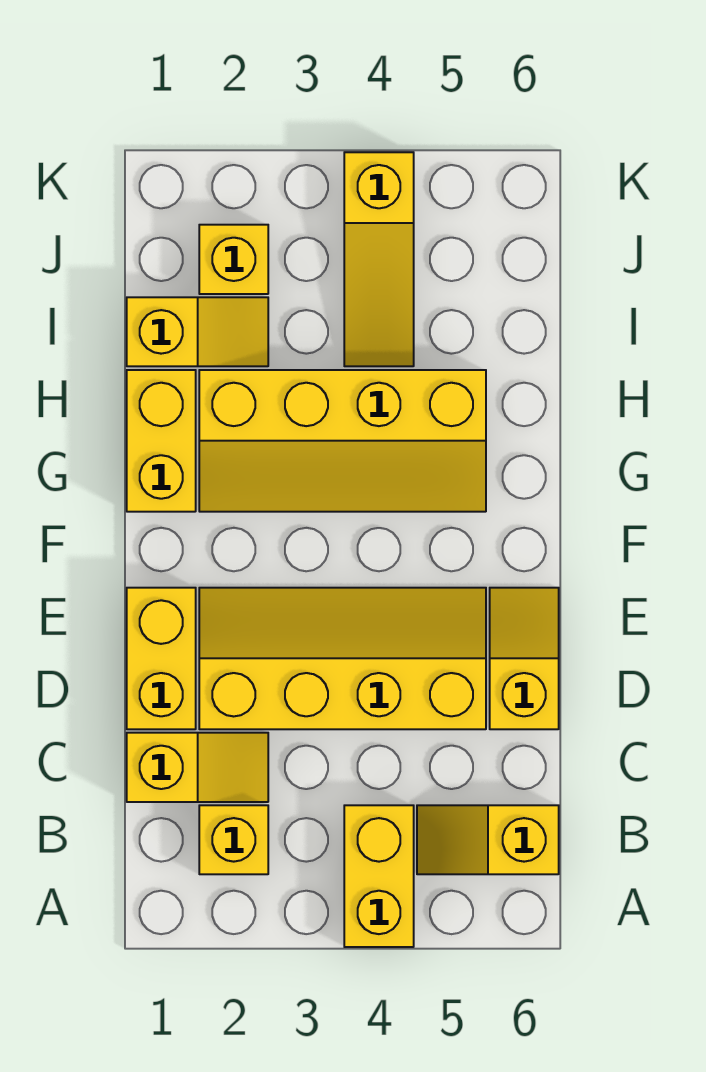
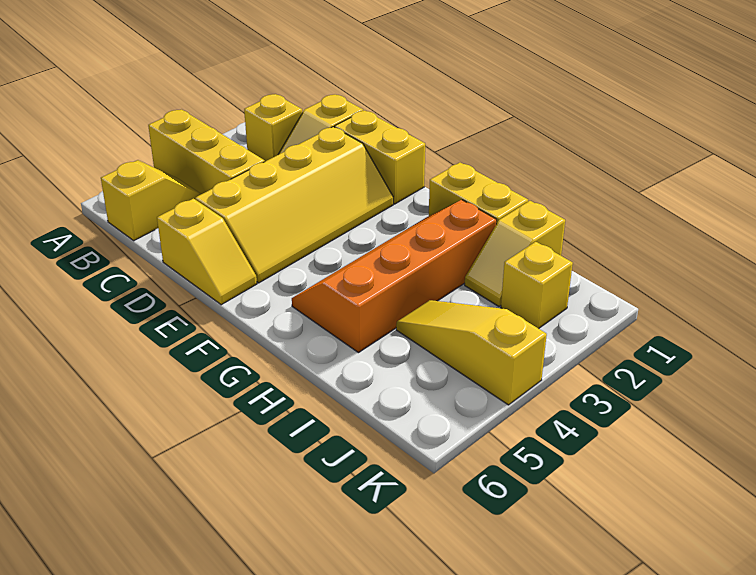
yellow 1x2 brick [344,805,414,947] -> yellow 1x3 brick [148,109,265,194]
yellow 2x4 slope [199,370,486,512] -> orange 2x4 slope [292,200,497,353]

